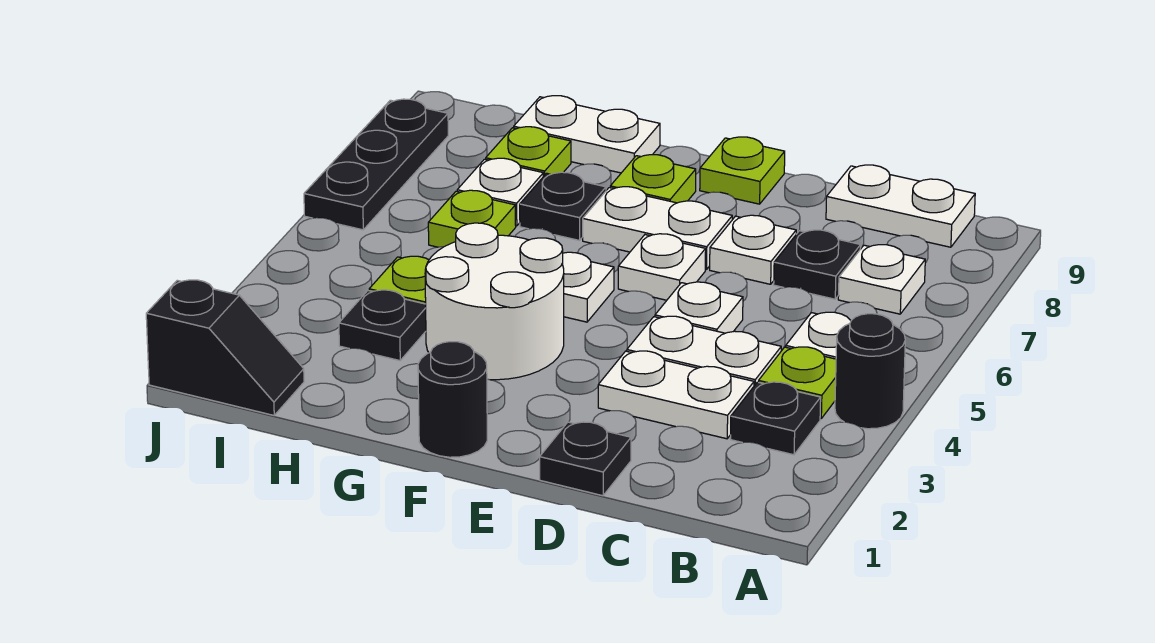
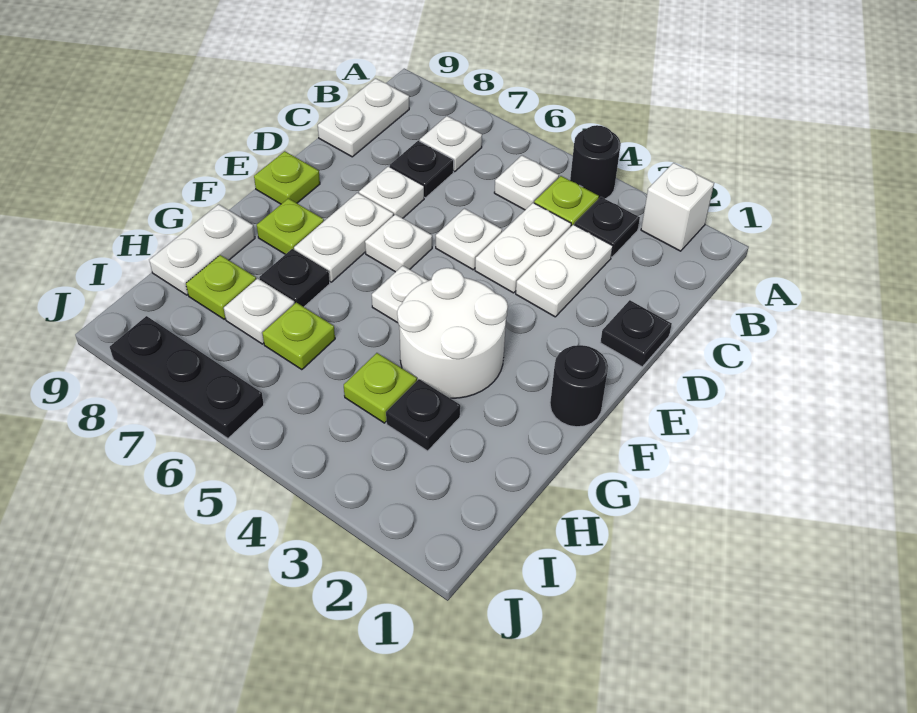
none -> white 1x1 brick [641,163,714,251]
black 1x2 slope [146,280,304,415] -> none

